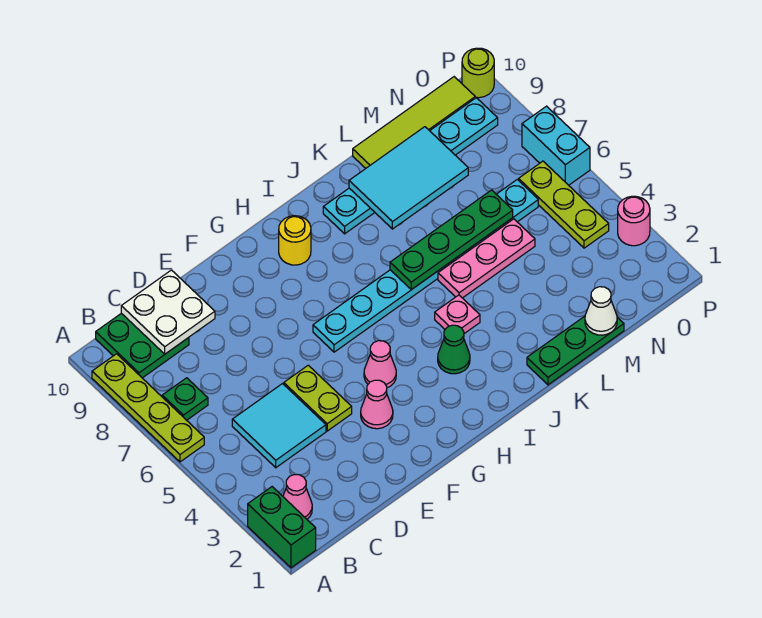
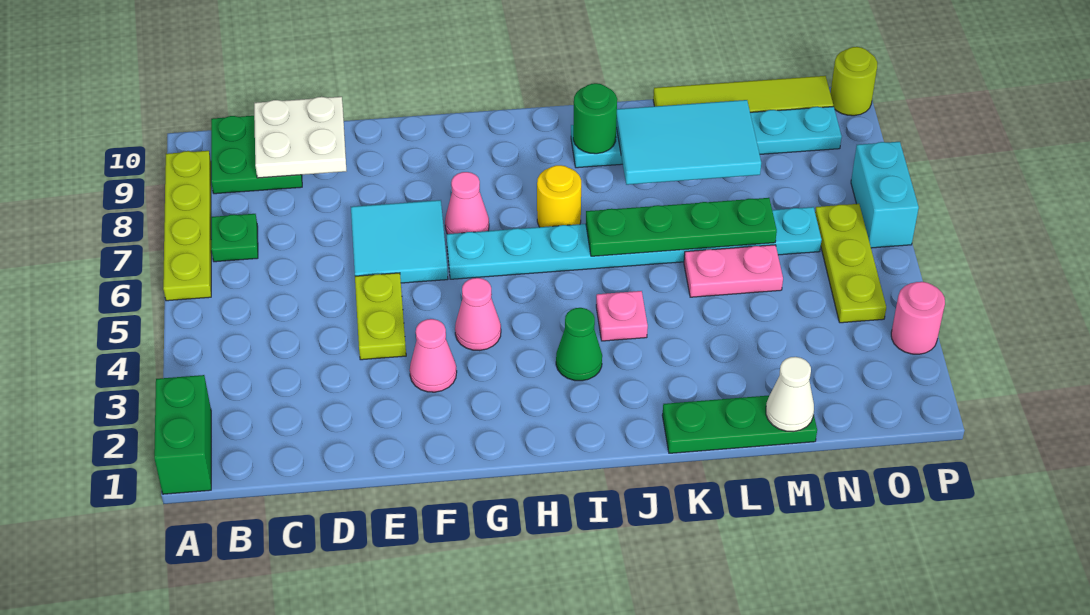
pink 1x1 cone [283,475,312,519] -> pink 1x1 cone moved to [445,172,489,234]
cyan 2x2 tile [232,384,326,468] -> cyan 2x2 tile moved to [351,200,448,283]
yellow 1x1 round brick [279,216,311,265] -> yellow 1x1 round brick moved to [537,165,581,227]
none -> green 1x1 round brick [573,83,617,154]
pink 1x3 plate [438,219,535,298] -> pink 1x2 plate [684,245,783,297]

